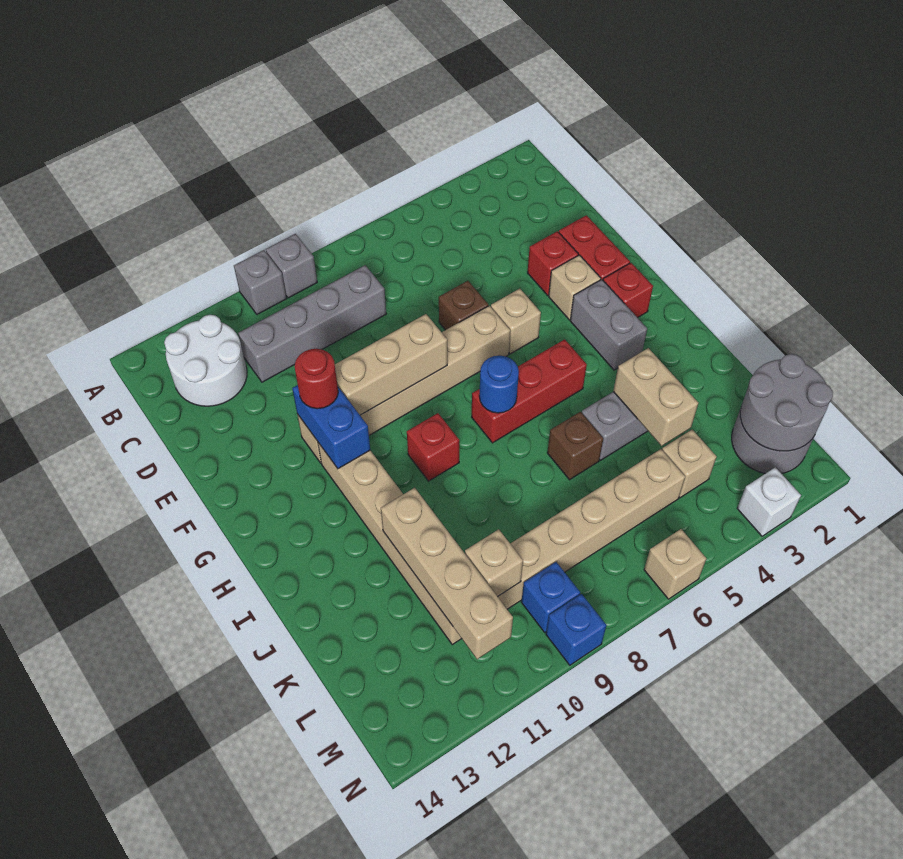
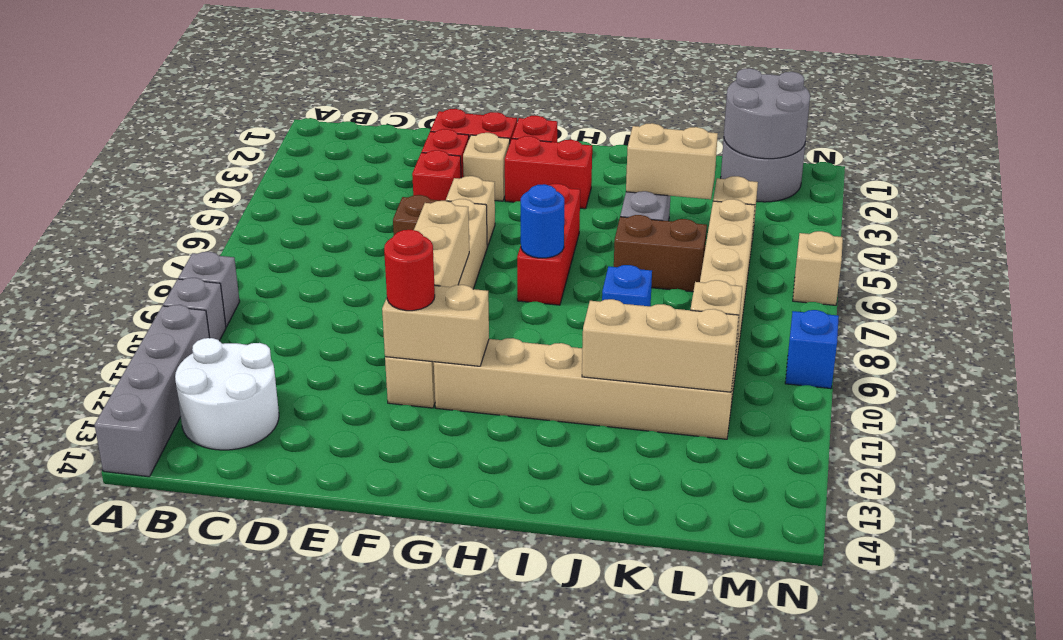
grey 1x4 brick [238,265,386,382] -> grey 1x4 brick moved to [95,305,209,477]
blue 1x2 brick [292,385,370,469] -> tan 1x2 brick [382,285,489,366]
grey 1x2 brick [570,280,647,370] -> red 1x2 brick [505,136,592,209]
red 1x1 brick [407,413,459,481] -> red 1x1 brick moved to [412,150,461,201]
brown 1x1 brick [547,412,603,480] -> brown 1x2 brick [614,215,707,292]
tan 1x4 brick [381,488,513,659] -> tan 1x3 brick [582,299,739,392]
blue 1x1 brick [521,562,580,632] -> blue 1x1 brick moved to [602,265,652,306]
white 1x1 brick [737,467,801,536] -> none

